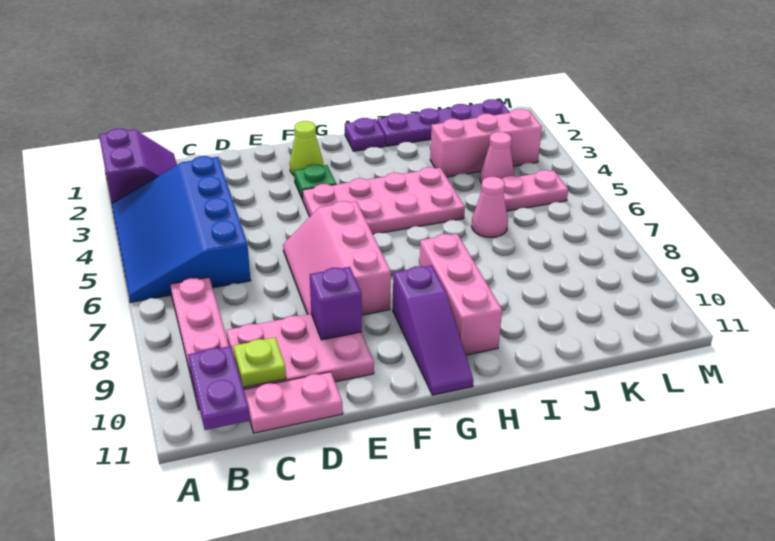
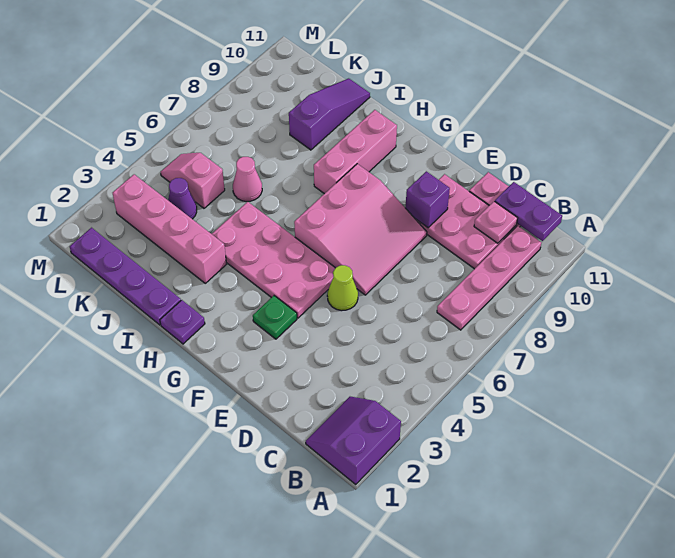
blue 3x4 slope [112,156,251,302] -> none
purple 1x2 plate [188,346,250,430] -> purple 1x2 plate turned to [495,182,562,241]
lime 1x1 plate [233,338,286,387] -> pink 1x1 plate [474,201,518,243]
pink 2x3 slope [283,201,391,315] -> pink 3x3 slope [294,164,427,295]
lime 1x1 cone [290,121,323,175] -> lime 1x1 cone moved to [327,265,358,311]
purple 1x3 slope [393,265,473,395] -> purple 1x3 slope moved to [289,78,370,150]
pink 1x3 brick [430,109,542,177] -> pink 1x4 brick [113,174,226,283]
pink 1x1 cone [480,132,514,183] -> purple 1x1 cone [168,178,197,219]
pink 1x2 plate [502,170,568,211] -> pink 1x2 slope [161,153,225,208]

